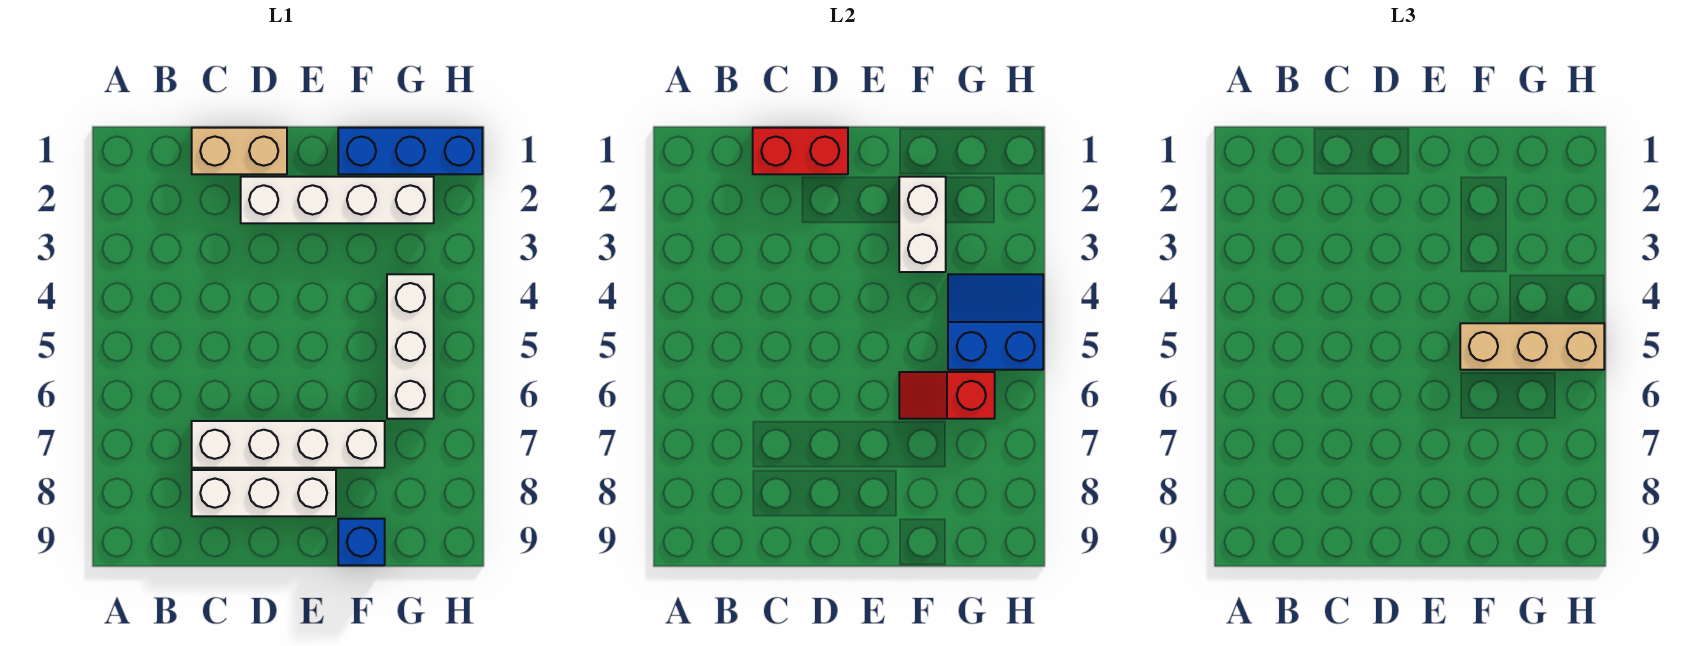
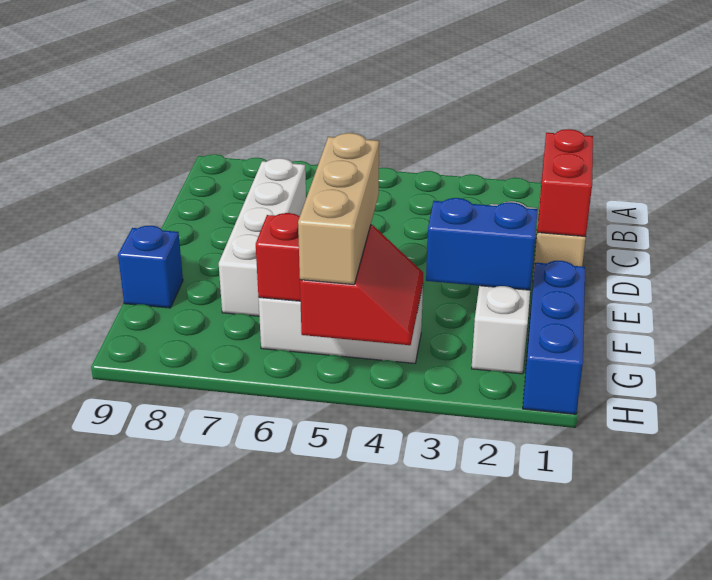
white 1x3 brick [192,470,336,516] -> none
white 1x2 brick [899,177,946,272] -> blue 1x2 brick [426,198,538,290]
blue 2x2 slope [948,274,1043,370] -> red 2x2 slope [300,224,423,345]

